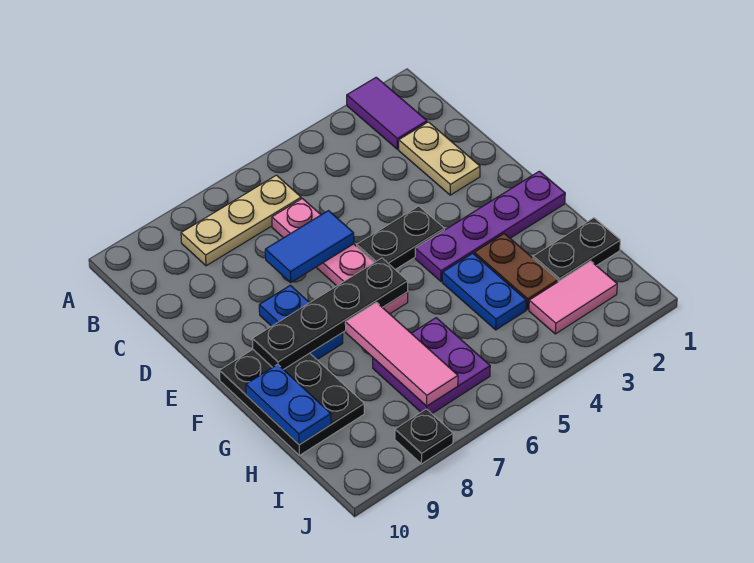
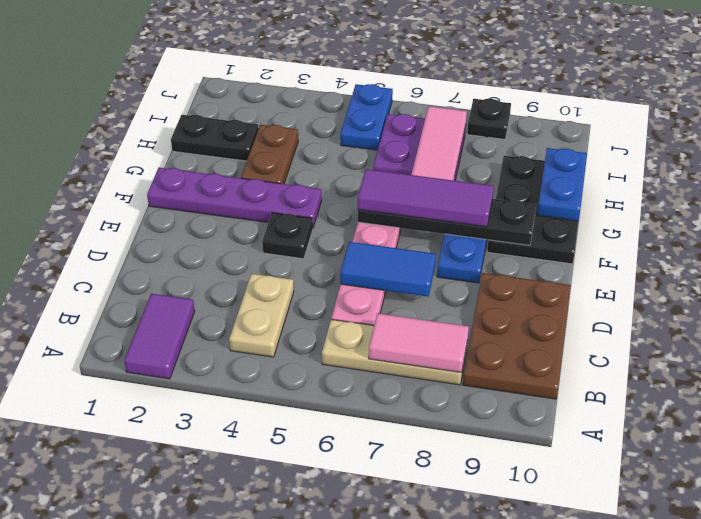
none -> brown 2x3 plate [463,273,571,399]
tan 1x2 plate [399,122,480,195] -> tan 1x2 plate moved to [229,274,294,357]
black 1x2 plate [357,206,444,269] -> black 1x1 plate [262,213,313,259]
none -> purple 1x3 tile [358,169,494,227]
blue 1x2 plate [442,253,526,330] -> blue 1x2 plate moved to [340,84,393,150]
pink 1x2 tile [529,261,617,334] -> pink 1x2 tile moved to [369,313,469,373]

